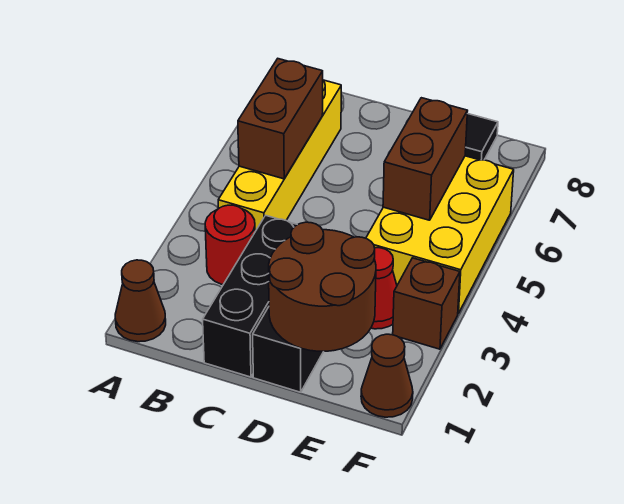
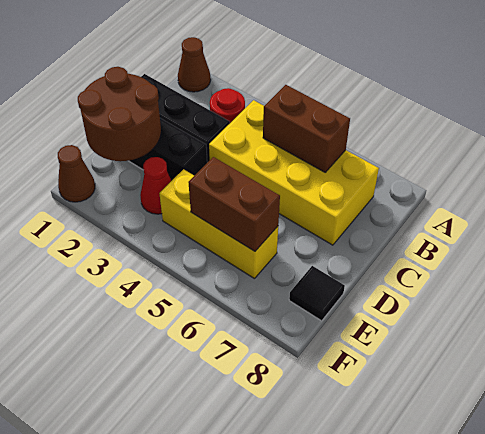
yellow 1x4 brick [218,80,341,231] -> yellow 2x4 brick [209,100,379,245]
yellow 2x3 brick [366,156,514,313] -> yellow 1x3 brick [159,169,278,279]
brown 1x1 brick [393,258,460,349] -> none

